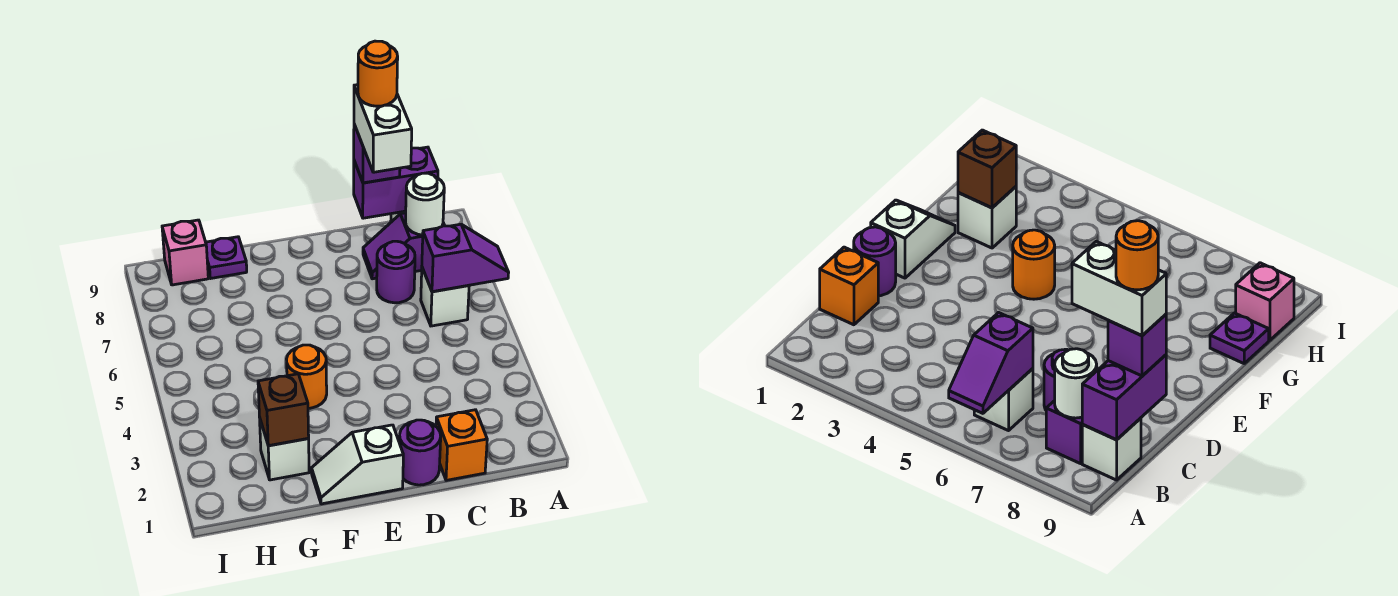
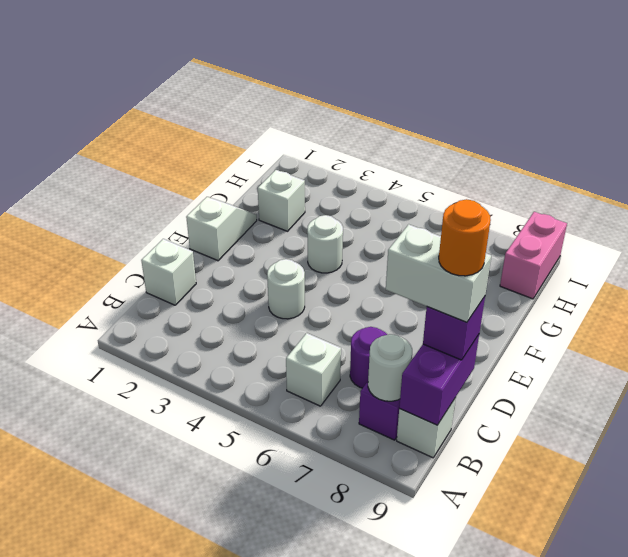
purple 1x2 slope [422,224,509,292] -> none
orange 1x1 brick [436,410,487,480] -> white 1x1 brick [141,239,196,305]
purple 1x1 round brick [399,420,441,485] -> none
none -> white 1x1 round brick [267,259,305,319]
orange 1x1 round brick [287,345,327,408] -> white 1x1 round brick [307,215,343,273]
brown 1x1 brick [258,374,309,446] -> none
purple 1x1 plate [206,237,247,279] -> none
pink 1x1 brick [162,220,208,285] -> pink 1x2 brick [500,212,567,299]

